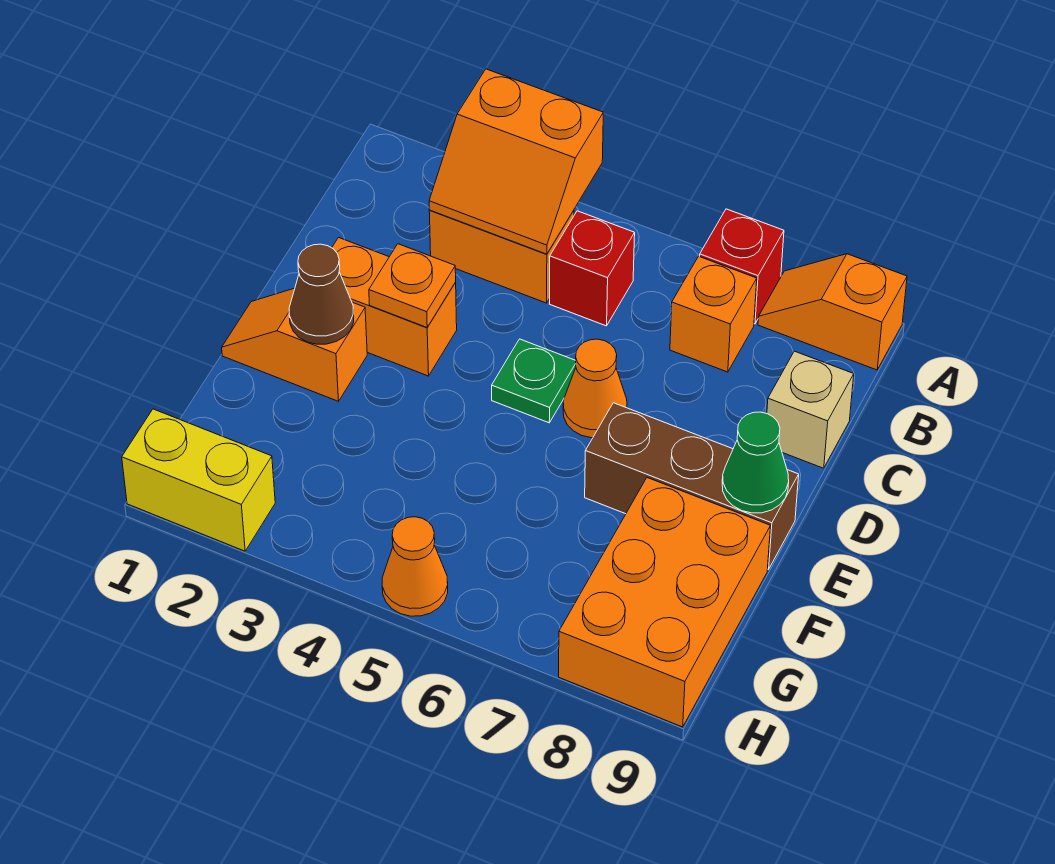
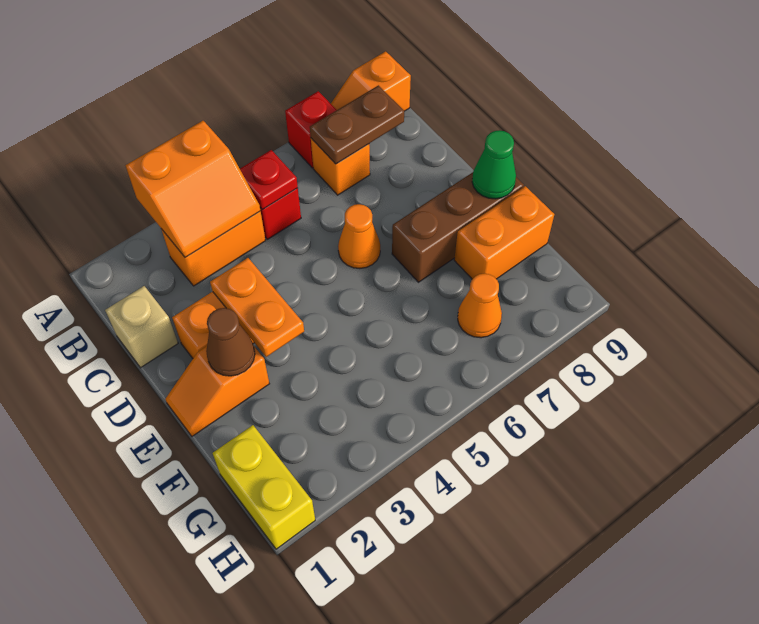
none -> red 1x1 plate [240,150,298,210]
none -> brown 1x2 plate [310,85,404,164]
tan 1x1 brick [767,351,854,468] -> tan 1x1 brick moved to [105,286,178,368]
orange 1x1 plate [369,244,456,327] -> orange 1x2 plate [210,258,304,357]
green 1x1 plate [492,339,576,423] -> none
orange 2x3 brick [559,478,770,727] -> orange 1x2 brick [454,186,554,279]
yellow 1x2 brick [122,409,275,551] -> yellow 1x2 brick turned to [213,425,315,549]
orange 1x1 cone [382,517,448,616] -> orange 1x1 cone moved to [458,273,502,338]

